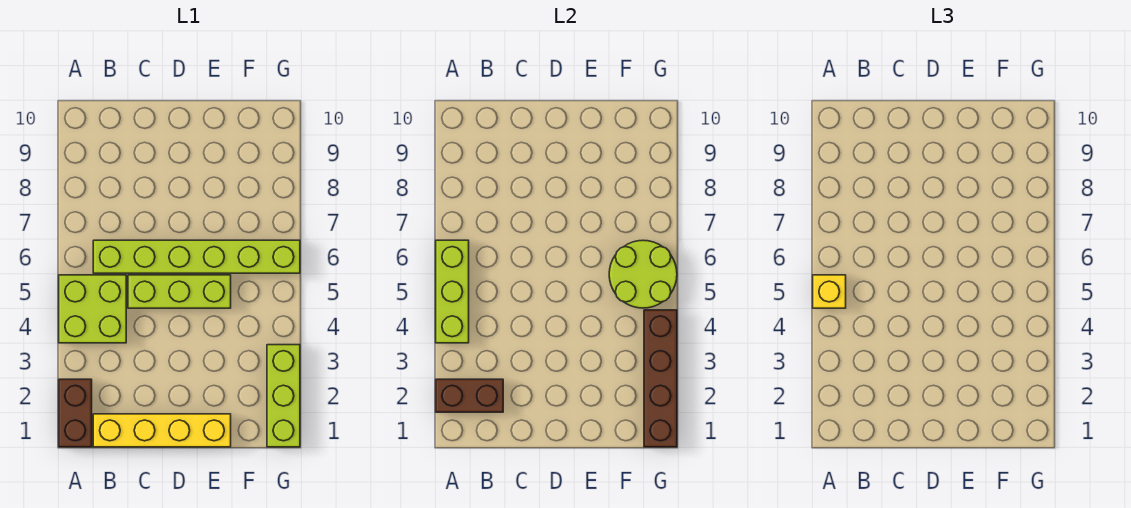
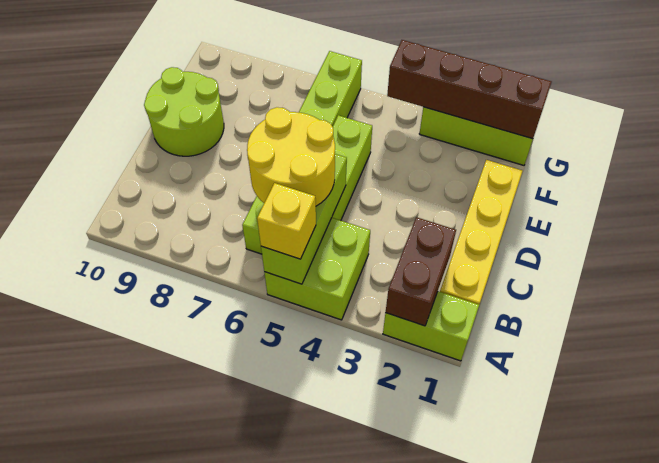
brown 1x2 brick [59,379,92,447] -> lime 1x2 brick [383,291,479,361]
lime 1x3 brick [436,240,469,343] -> lime 1x3 brick turned to [261,154,347,284]
none -> yellow 2x2 round brick [247,107,335,206]
lime 2x2 round brick [609,240,677,308] -> lime 2x2 round brick moved to [144,67,224,156]

